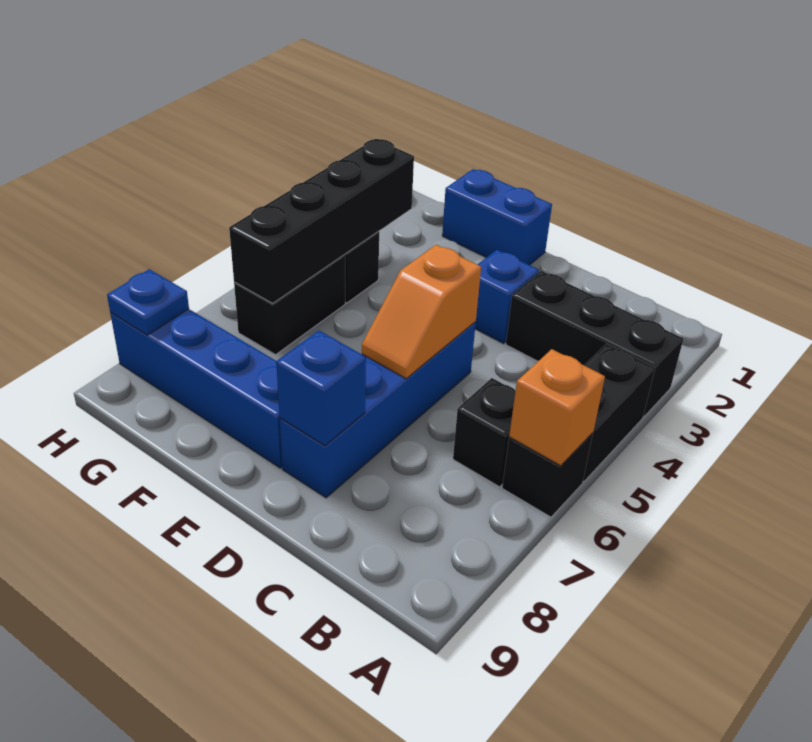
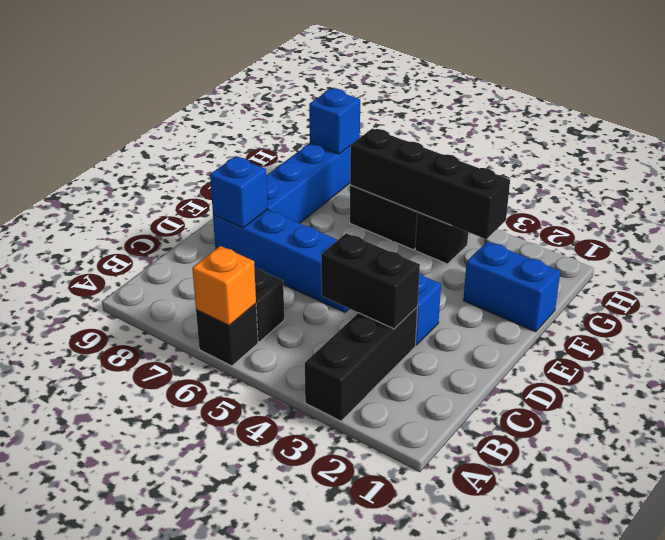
black 1x2 brick [583,344,655,481] -> black 1x2 brick moved to [321,233,420,329]
orange 1x2 slope [362,245,481,379] -> none
blue 1x2 brick [442,169,552,265] -> blue 1x2 brick turned to [463,242,561,332]
blue 1x1 plate [107,269,189,335] -> blue 1x1 brick [309,89,360,154]

